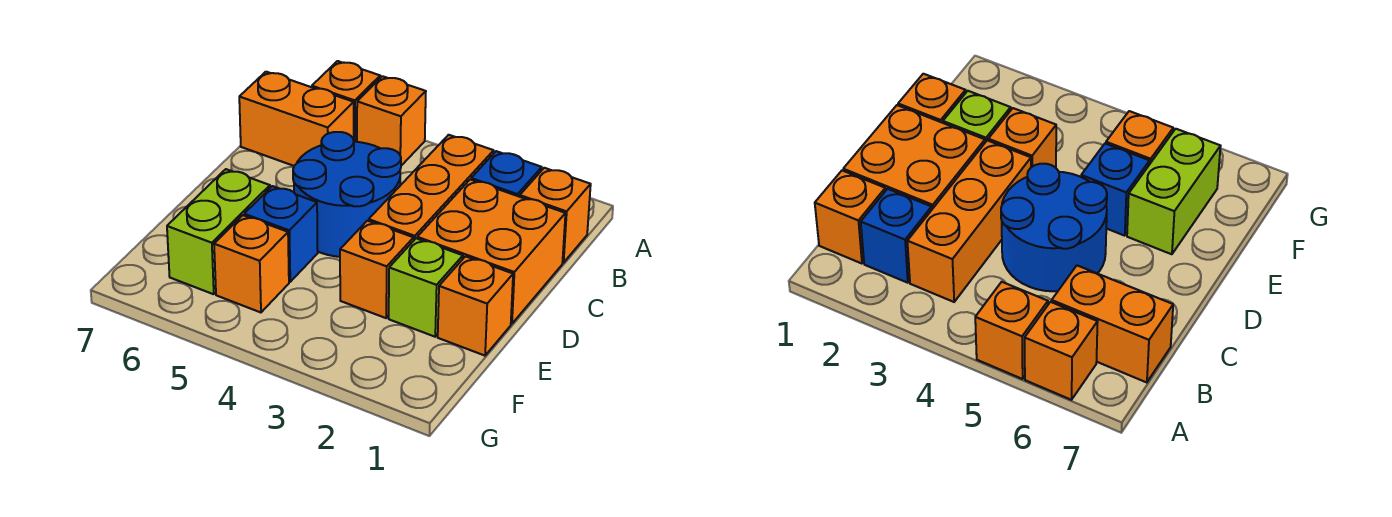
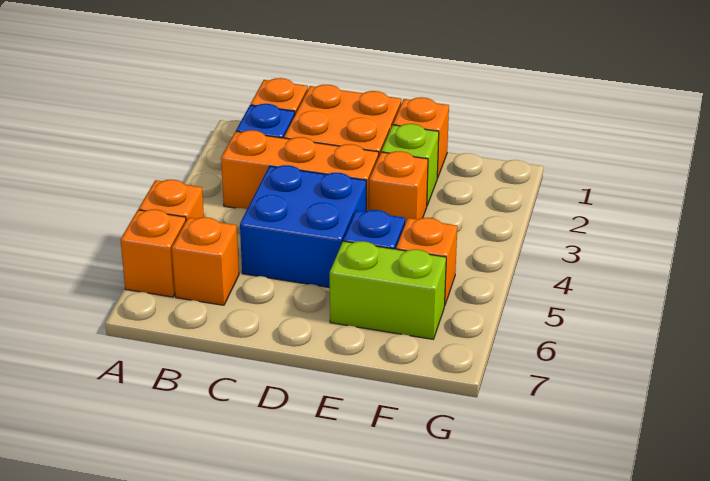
orange 1x2 brick [239,72,354,166] -> orange 1x1 brick [172,217,239,305]
blue 2x2 round brick [293,132,401,257] -> blue 2x2 brick [240,165,366,288]

